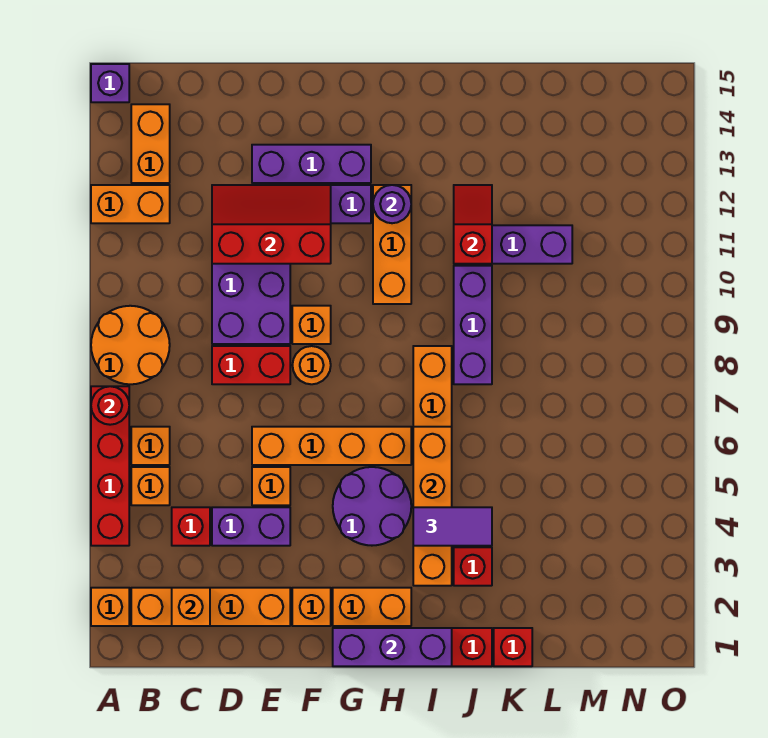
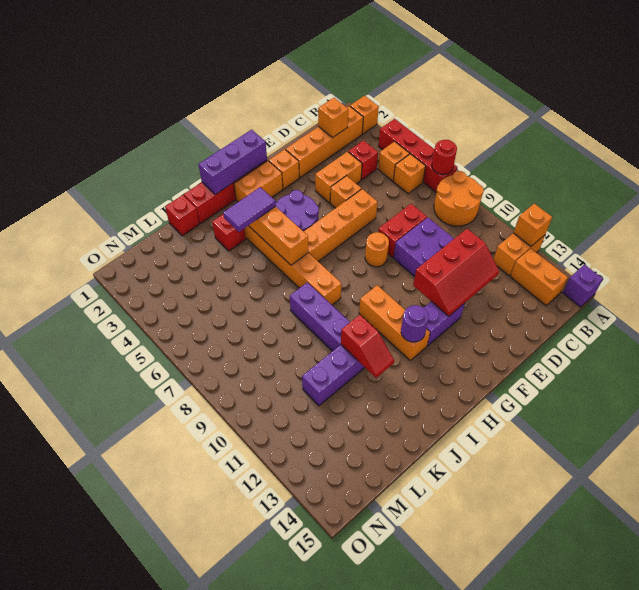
purple 1x2 brick [212,507,290,546] -> orange 1x2 brick [315,152,362,203]
purple 1x3 brick [252,145,371,183] -> none
orange 1x1 brick [292,306,331,344] -> orange 1x1 brick moved to [513,204,552,246]

